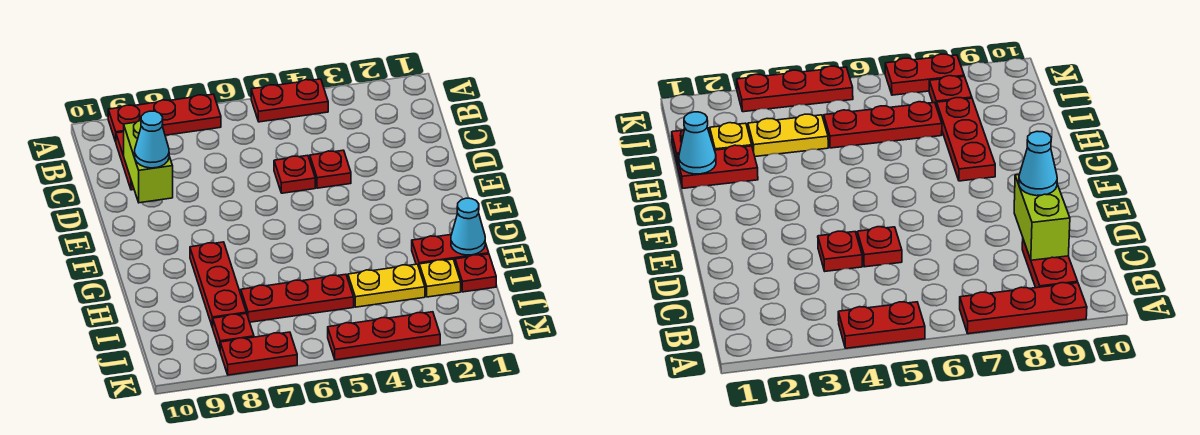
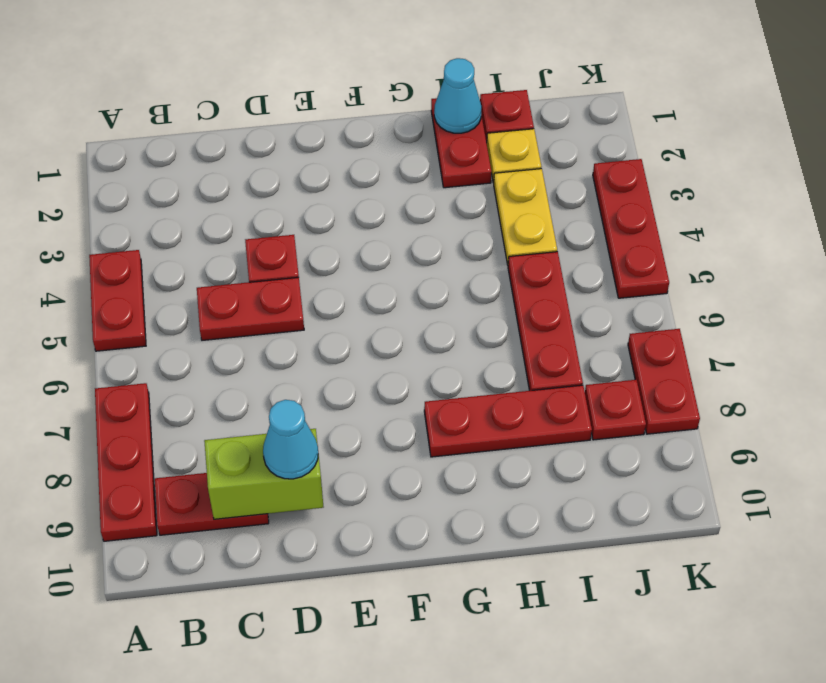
red 1x1 plate [274,155,315,193] -> red 1x2 plate [197,277,304,340]

